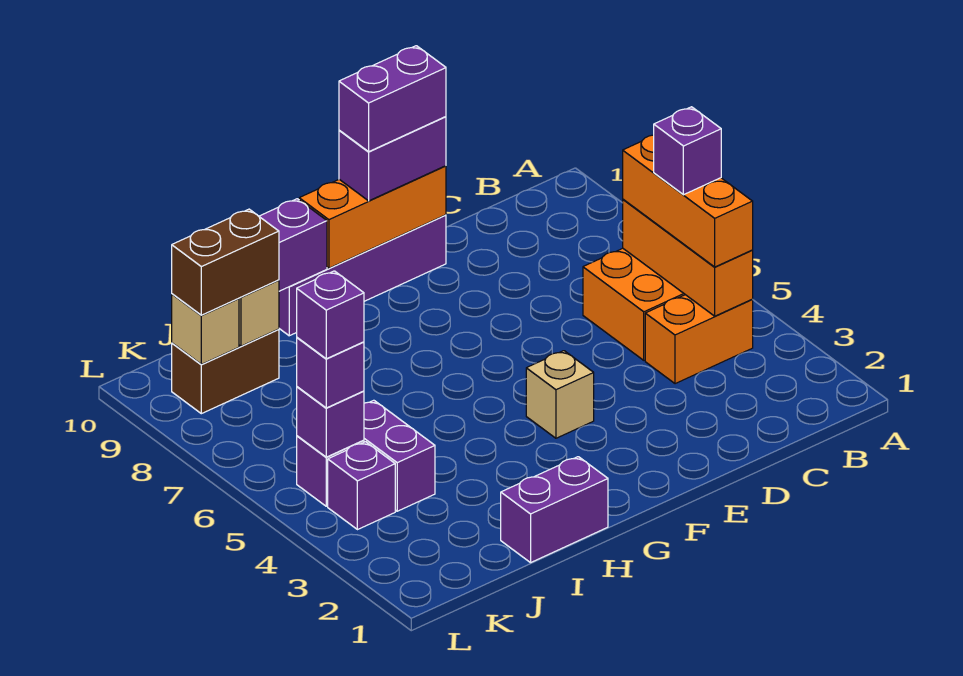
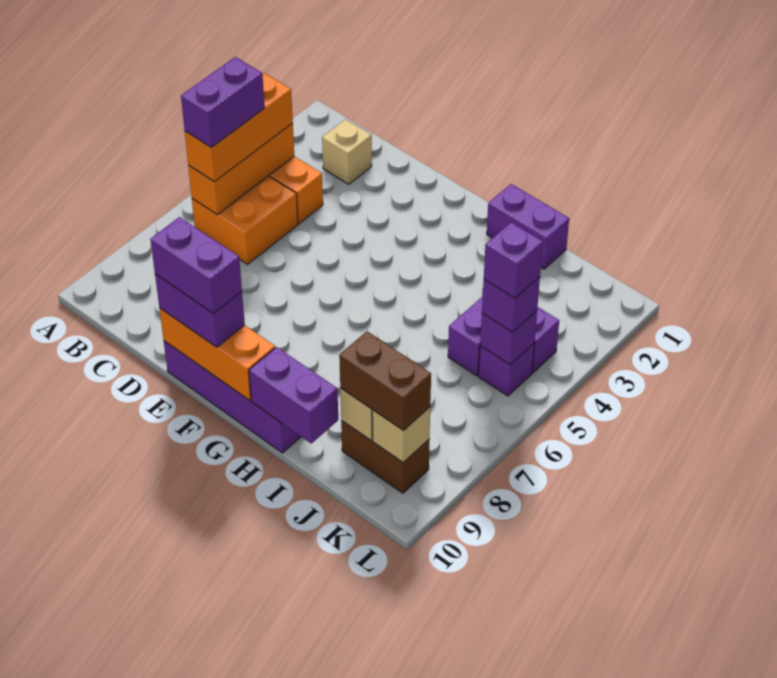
purple 1x1 brick [654,107,721,195] -> purple 1x2 brick [181,57,265,147]
tan 1x1 brick [526,351,594,438] -> tan 1x1 brick moved to [322,119,372,184]

